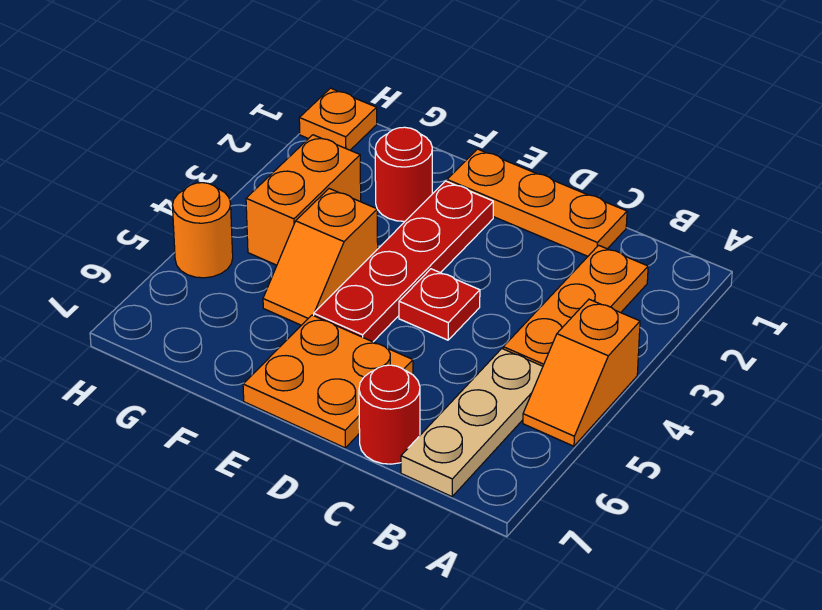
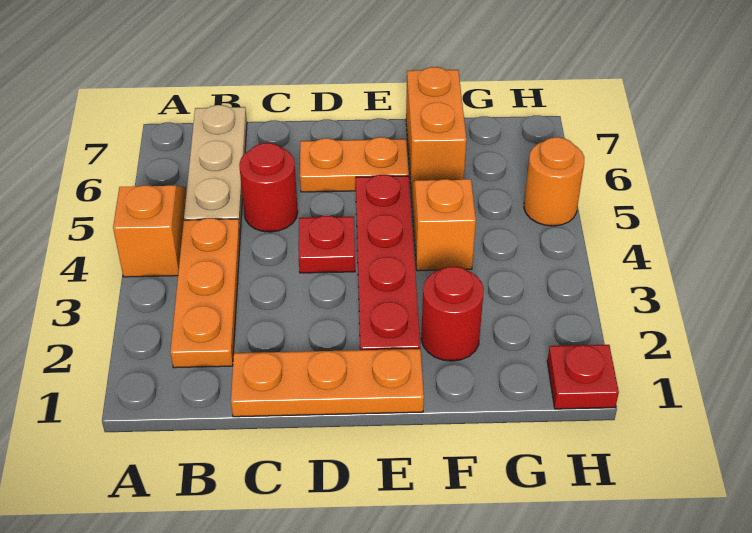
red 1x1 round brick [359,365,420,464] -> red 1x1 round brick moved to [239,143,298,232]
orange 2x2 plate [243,315,413,448] -> orange 1x2 plate [300,137,409,192]
orange 1x2 brick [246,135,361,265] -> orange 1x2 brick moved to [406,67,467,184]
orange 1x1 plate [299,88,377,150] -> red 1x1 plate [547,345,619,409]

